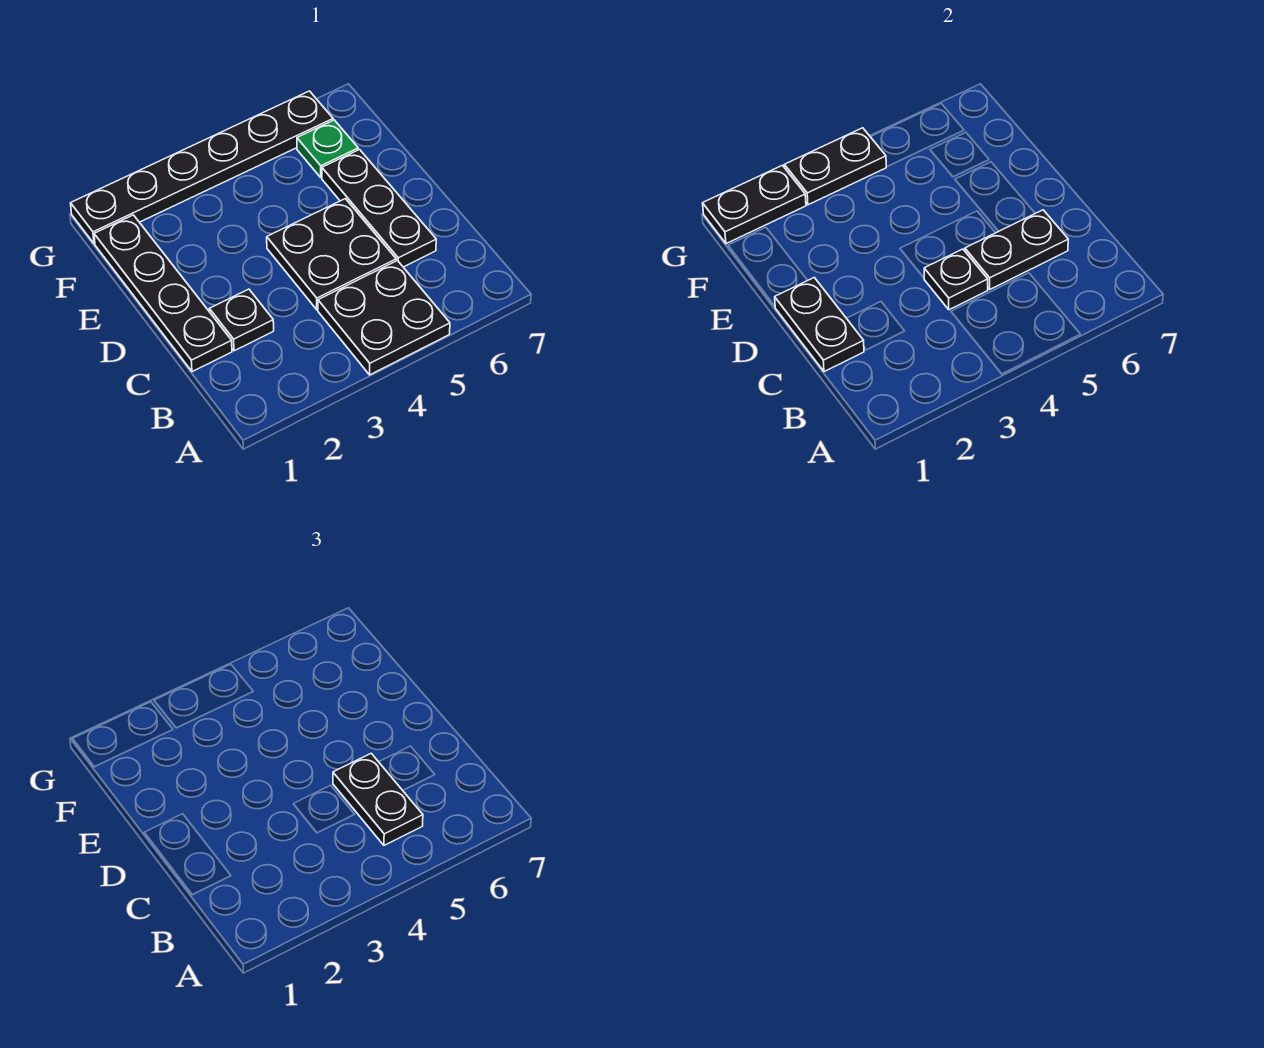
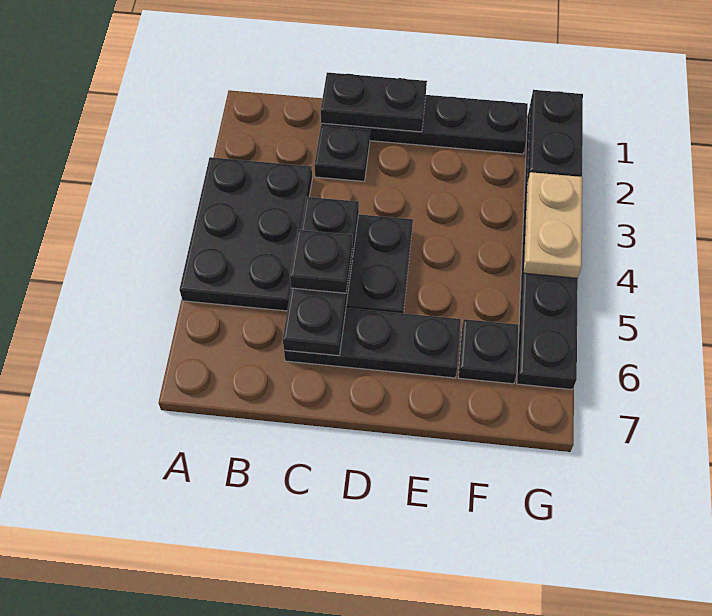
black 2x2 plate [318,261,450,375] -> black 2x3 plate [180,157,312,311]
black 1x2 plate [333,754,423,845] -> black 1x1 plate [290,230,352,293]
green 1x1 plate [297,120,358,177] -> black 1x1 plate [458,319,519,384]
black 1x2 plate [784,128,886,205] -> tan 1x2 plate [524,172,582,278]

